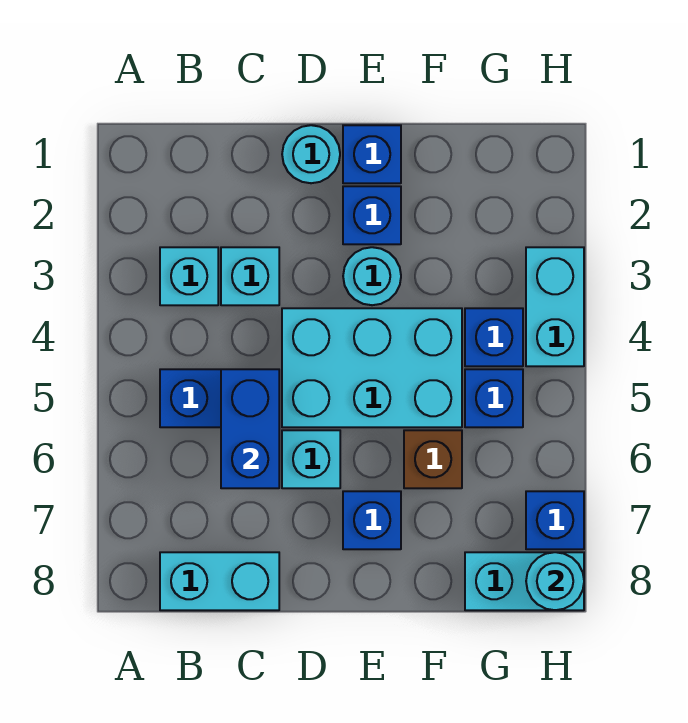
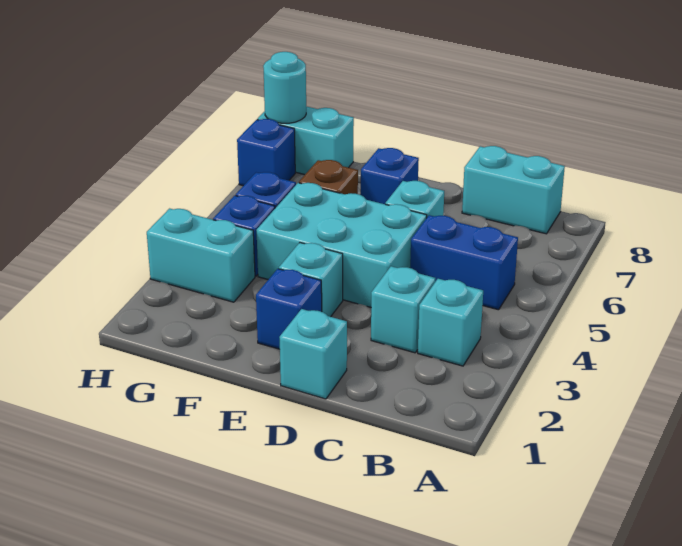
blue 1x2 brick [221,369,279,488] -> none
cyan 1x1 round brick [282,125,340,183] -> cyan 1x1 brick [279,309,347,399]
blue 1x1 brick [343,125,401,183] -> none
cyan 1x1 round brick [343,247,401,305] -> cyan 1x1 brick [279,243,343,317]
cyan 1x2 brick [526,247,584,366] -> cyan 1x2 brick turned to [147,209,255,302]

